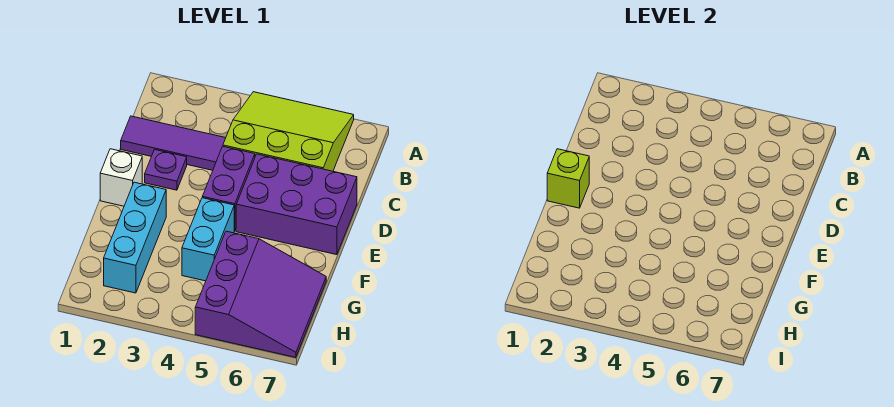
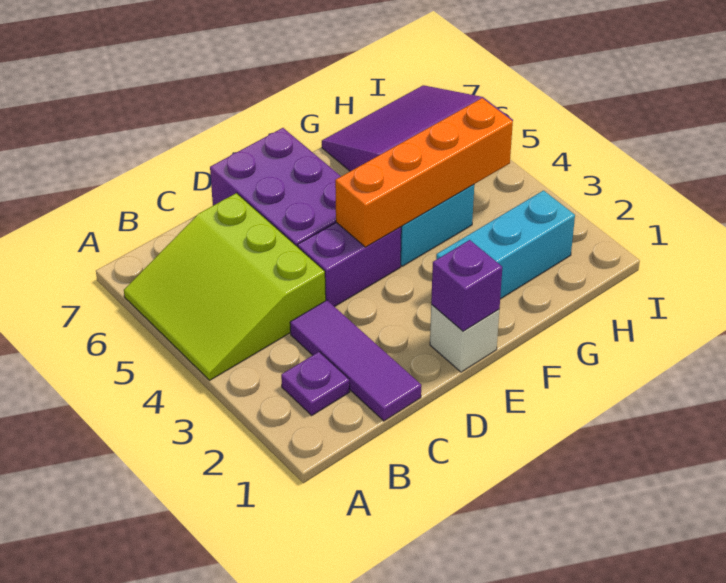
purple 1x1 plate [145,150,187,190] -> purple 1x1 plate moved to [281,352,350,415]
lime 1x1 brick [547,149,589,208] -> purple 1x1 brick [431,240,502,331]
none -> orange 1x4 brick [335,98,513,247]

